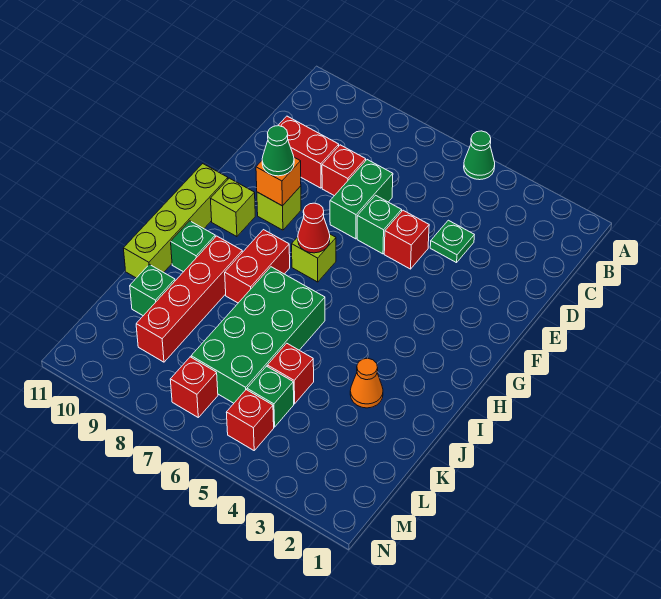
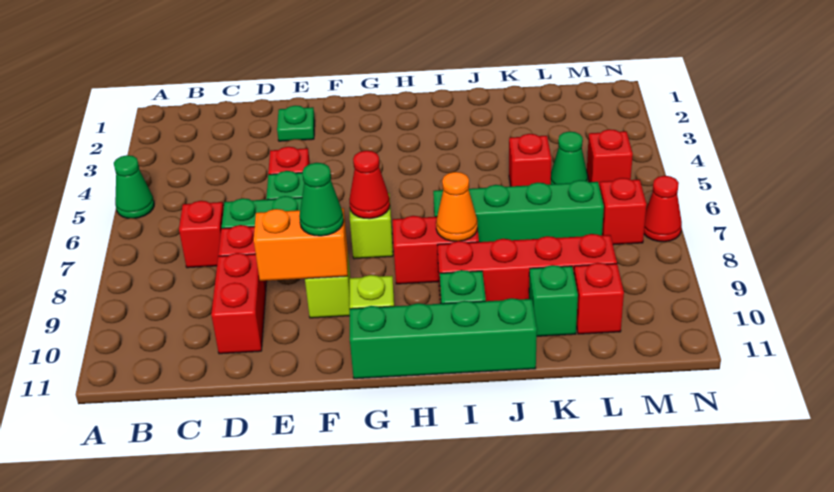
none -> red 1x1 brick [179,201,224,268]
green 1x1 plate [430,220,474,263] -> green 1x1 plate moved to [277,106,315,141]
orange 1x1 brick [256,157,301,206] -> orange 1x2 brick [254,208,348,281]
lime 1x4 brick [123,164,228,278] -> green 1x4 brick [350,298,537,379]
green 2x4 brick [191,267,325,403] -> green 1x4 brick [433,180,604,242]
orange 1x1 cone [350,358,383,408] -> orange 1x1 cone moved to [436,172,477,241]
green 1x1 brick [247,366,294,427] -> green 1x1 cone [551,132,588,184]
none -> red 1x1 brick [574,263,624,334]
none -> red 1x1 cone [644,176,682,242]

